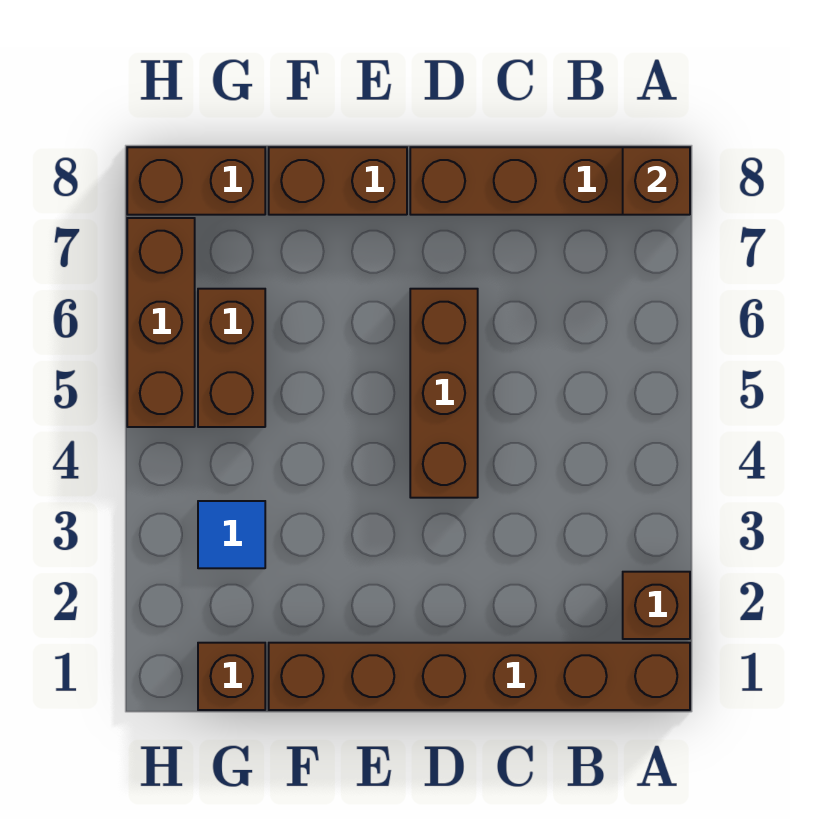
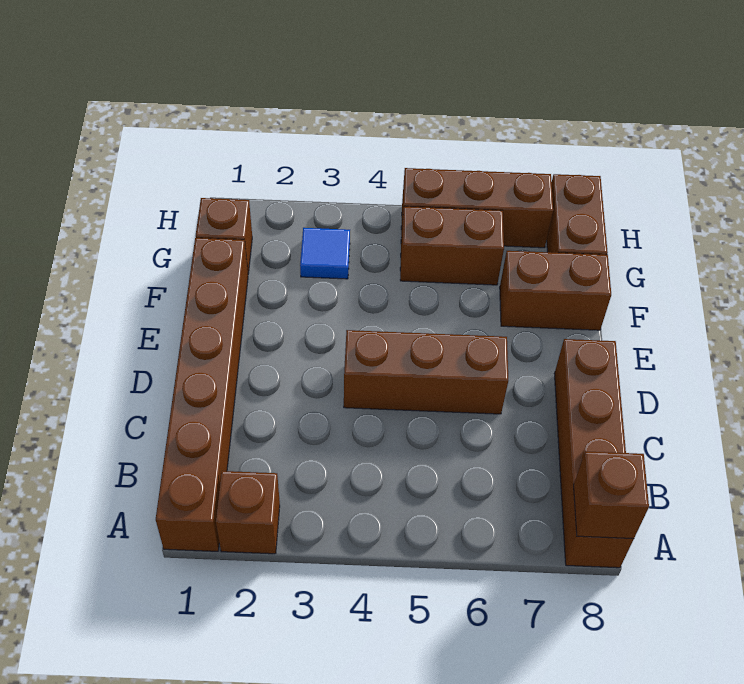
brown 1x2 brick [269,147,407,215] -> brown 1x2 brick turned to [500,251,611,330]

